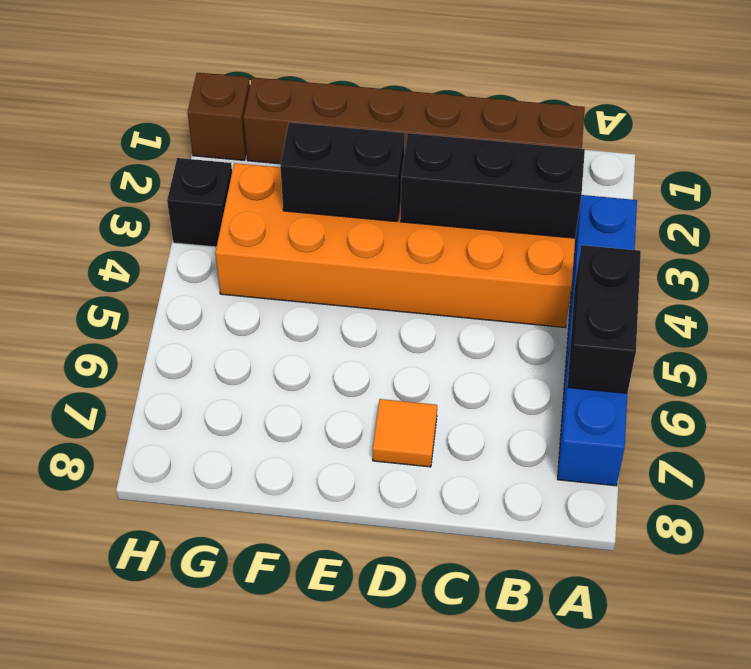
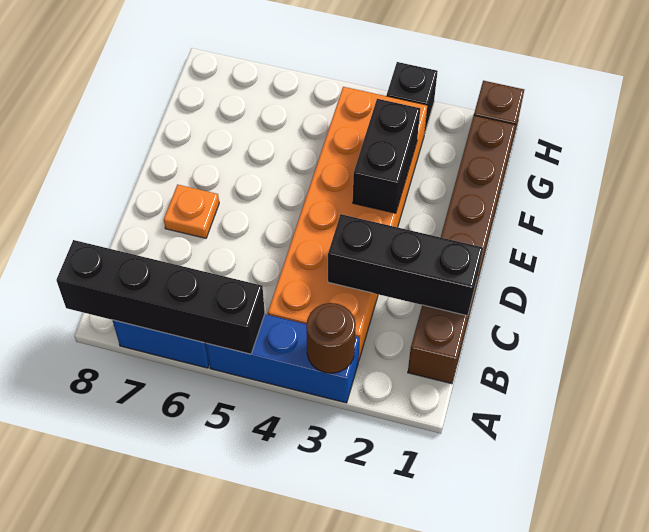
none -> brown 1x1 round brick [306,303,356,373]
black 1x2 brick [567,245,641,393] -> black 1x4 brick [56,240,265,354]
black 1x3 brick [400,133,585,238] -> black 1x3 brick turned to [328,214,483,316]
orange 1x1 tile [373,399,437,467] -> orange 1x1 plate [164,185,219,238]

